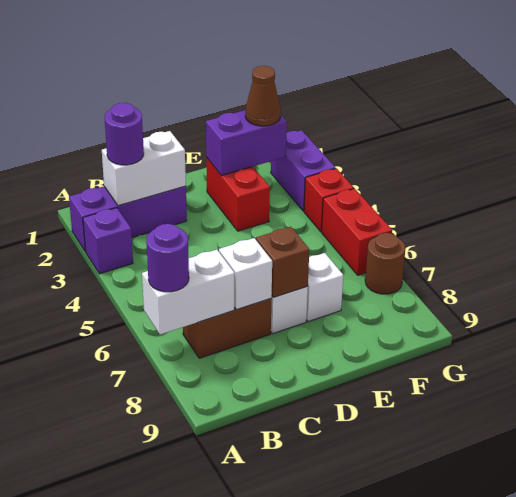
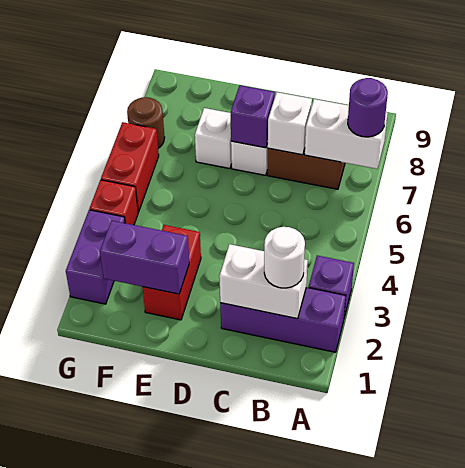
purple 1x1 round brick [105,103,144,165] -> white 1x1 round brick [264,227,305,288]
brown 1x1 brick [256,227,309,297] -> purple 1x1 brick [230,85,275,148]
brown 1x1 cone [245,66,281,126] -> none

